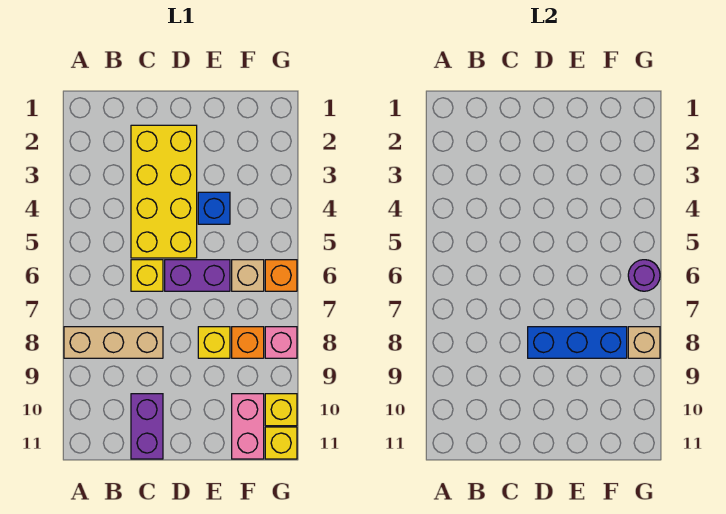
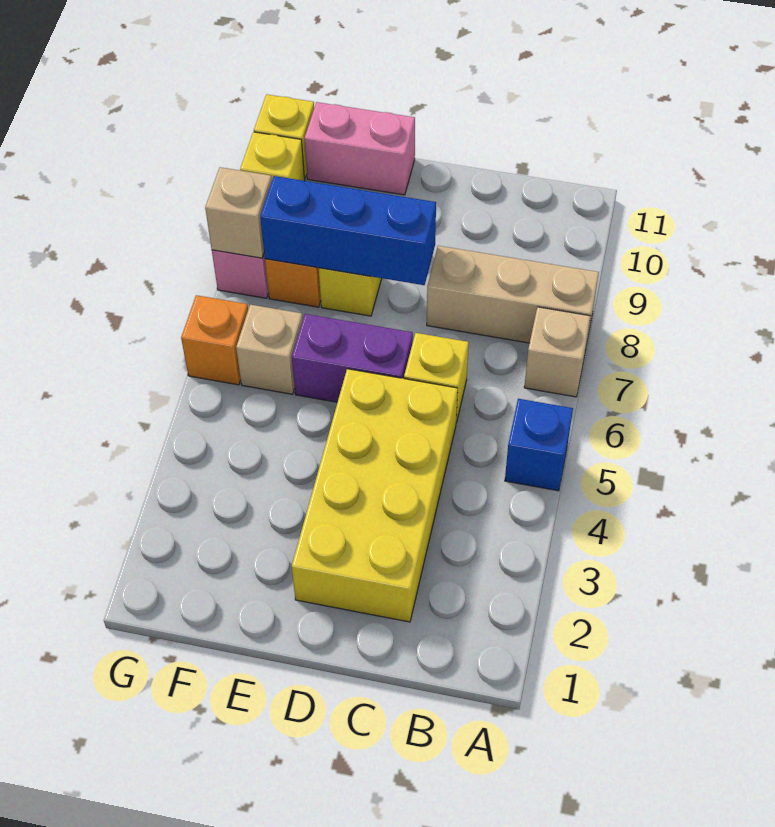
none -> tan 1x1 brick [524,307,591,397]
purple 1x2 brick [131,394,163,459] -> none
blue 1x1 brick [198,192,230,224] -> blue 1x1 brick moved to [505,399,573,491]
pink 1x2 brick [232,394,264,459] -> pink 1x2 brick turned to [305,102,415,195]
purple 1x1 round brick [628,260,660,291] -> none

